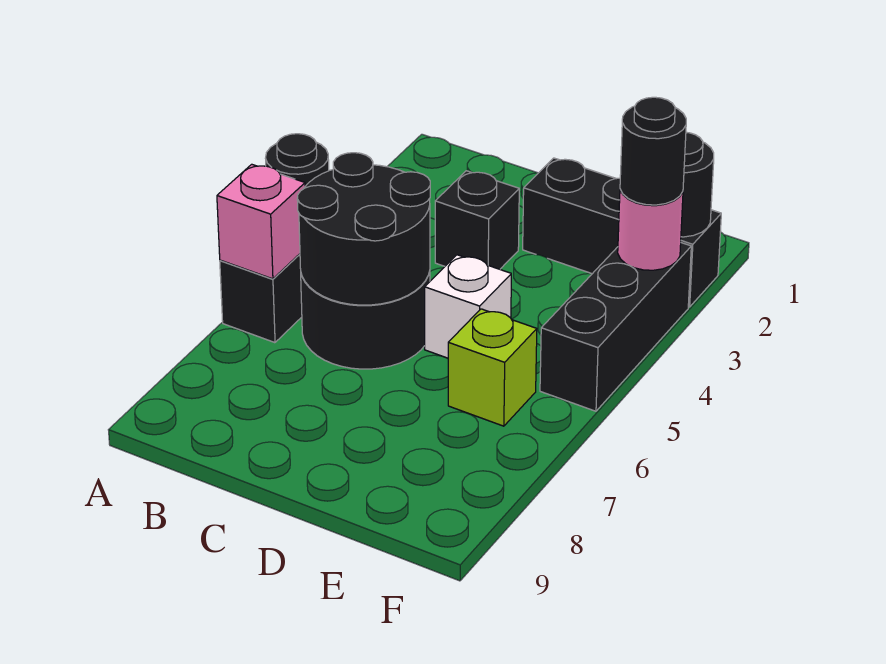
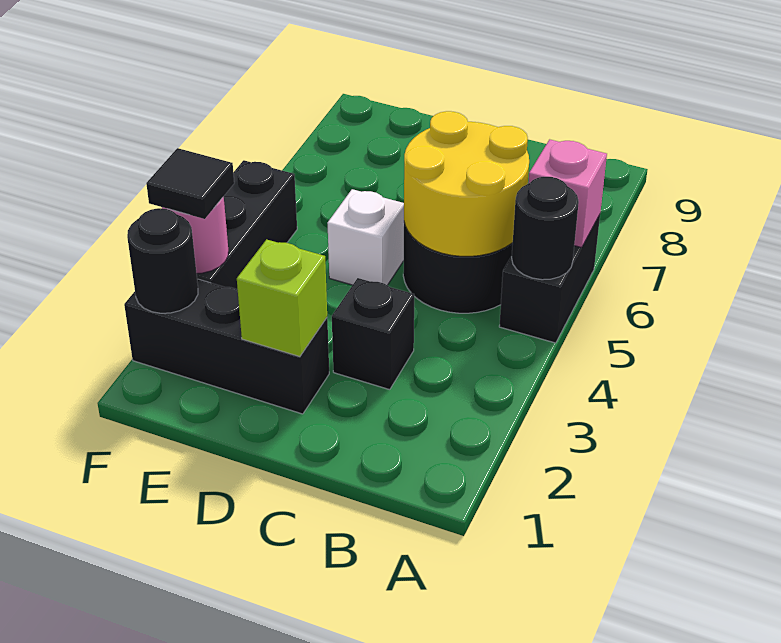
black 2x2 round brick [297,153,430,305] -> yellow 2x2 round brick [404,111,529,256]
lime 1x1 brick [448,309,537,426] -> lime 1x1 brick moved to [237,239,327,357]
black 1x1 round brick [620,97,686,205] -> black 1x1 tile [146,148,234,219]

